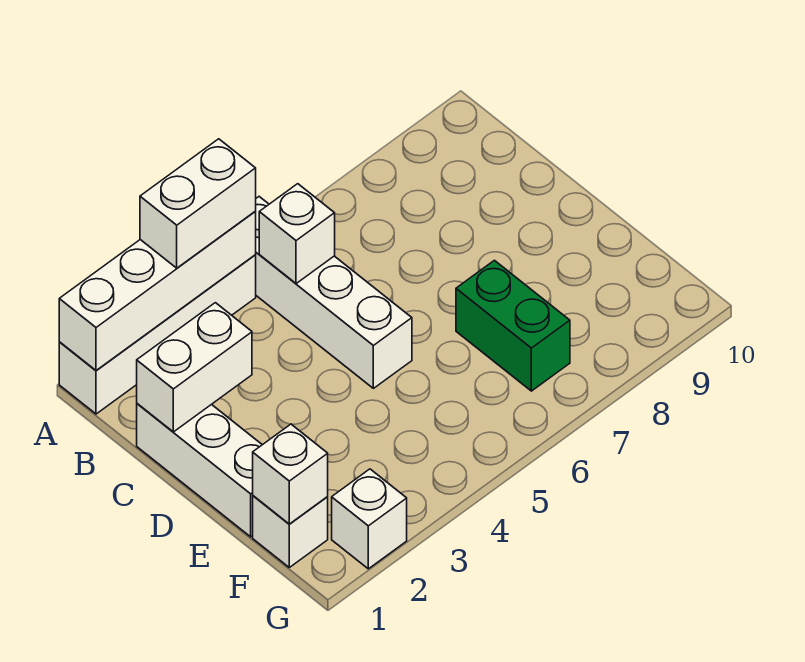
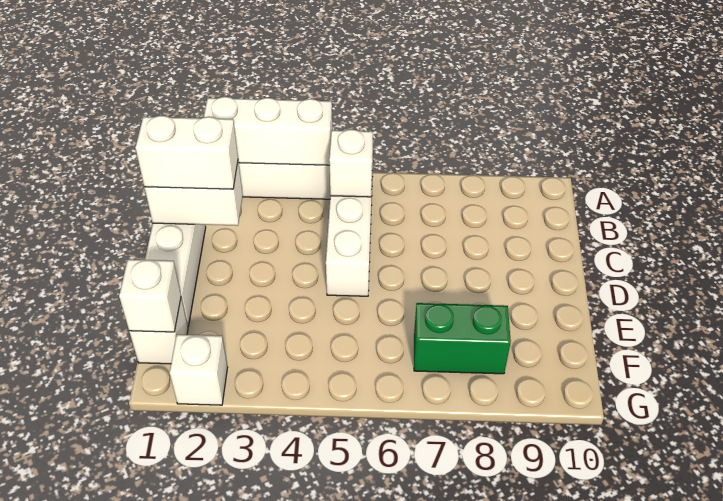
white 1x4 brick [59,212,256,370] -> white 1x3 brick [204,97,332,165]
white 1x2 brick [140,139,256,268] -> white 1x2 brick moved to [135,116,238,189]
green 1x2 brick [456,260,570,391] -> green 1x2 brick turned to [414,303,511,374]

